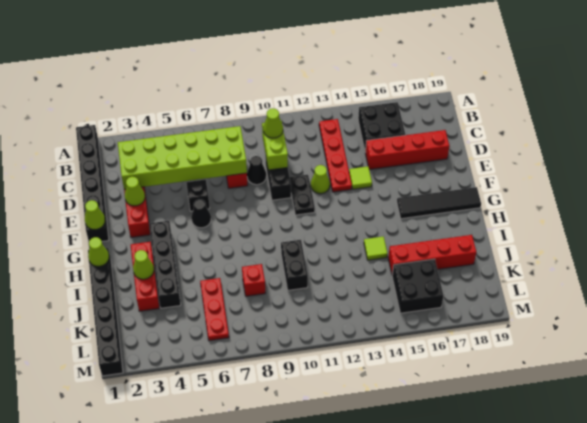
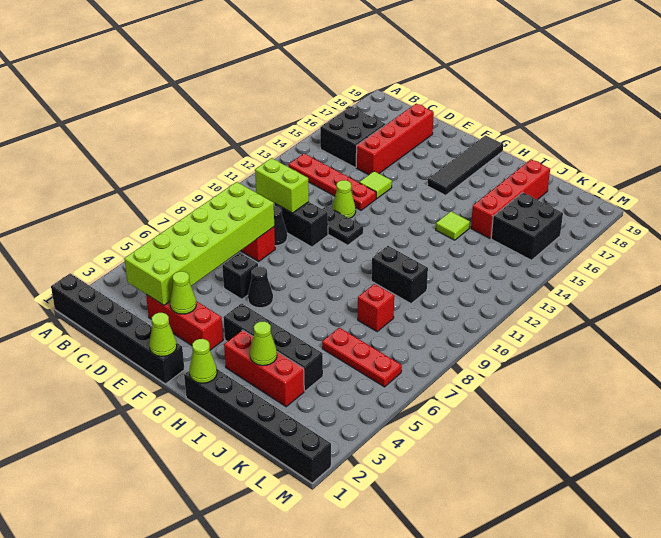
lime 1x1 cone [263,108,283,138] -> none

